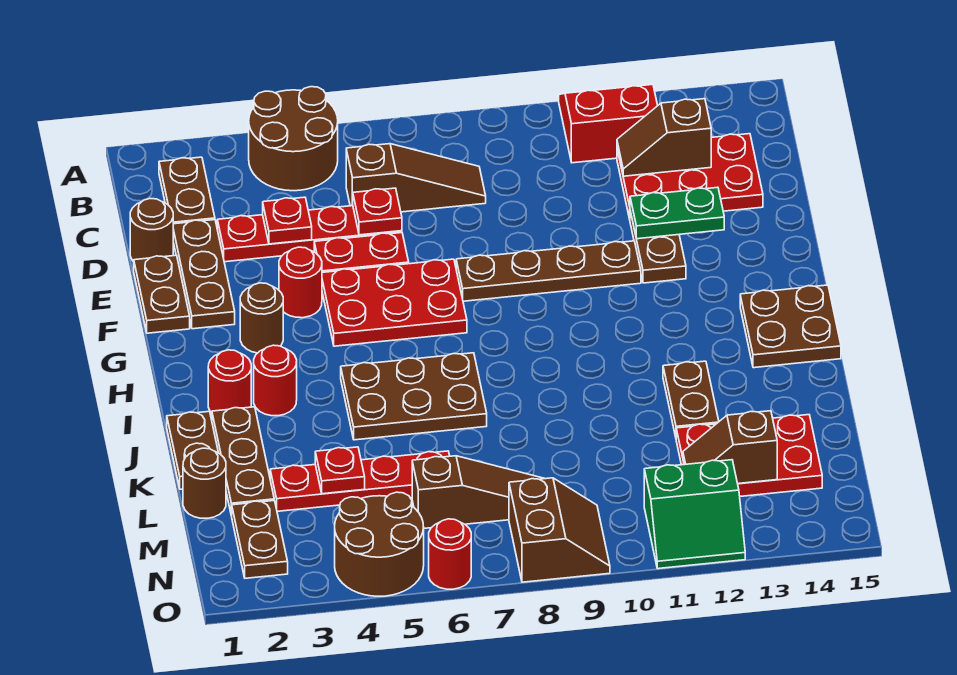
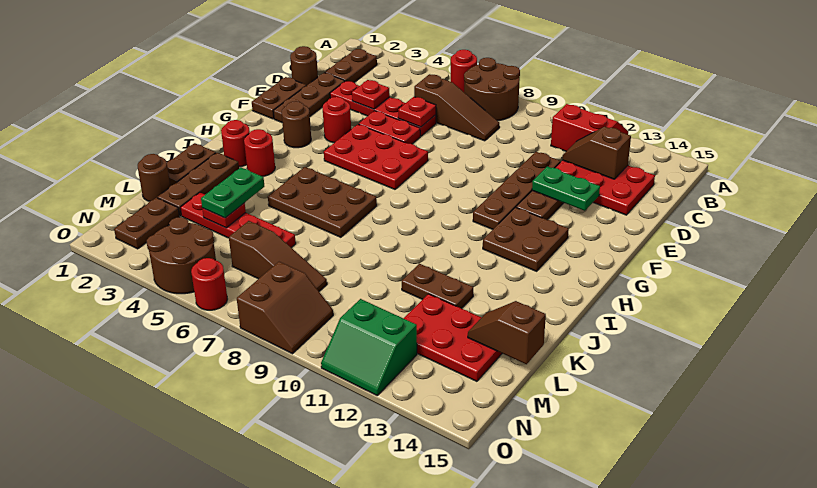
brown 2x2 round brick [249,87,338,191] -> brown 2x2 round brick moved to [464,58,520,121]
none -> red 1x1 round brick [451,50,477,92]
brown 1x4 plate [456,241,641,301] -> brown 1x4 plate turned to [473,152,560,229]
brown 2x2 plate [740,285,841,368] -> brown 2x2 plate moved to [483,207,569,271]
brown 1x2 plate [663,361,719,437] -> brown 1x2 plate turned to [402,264,473,309]
none -> green 1x2 plate [201,168,264,218]
brown 1x2 slope [683,411,777,484] -> brown 1x2 slope moved to [468,301,546,364]

